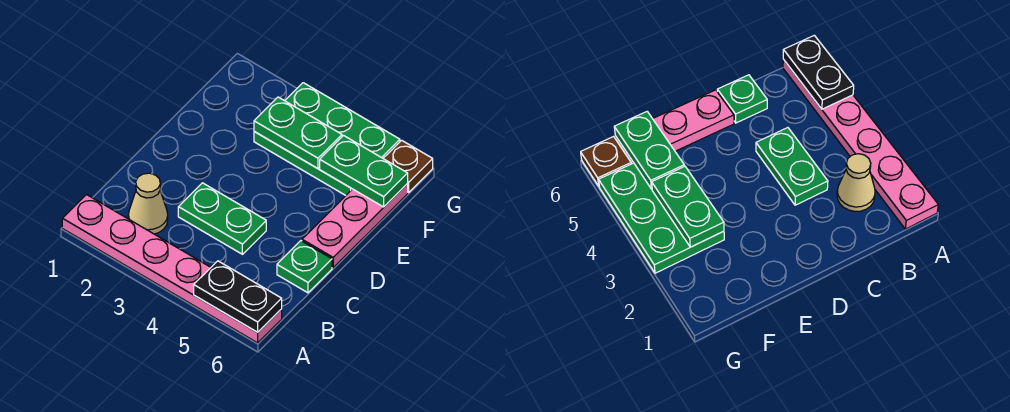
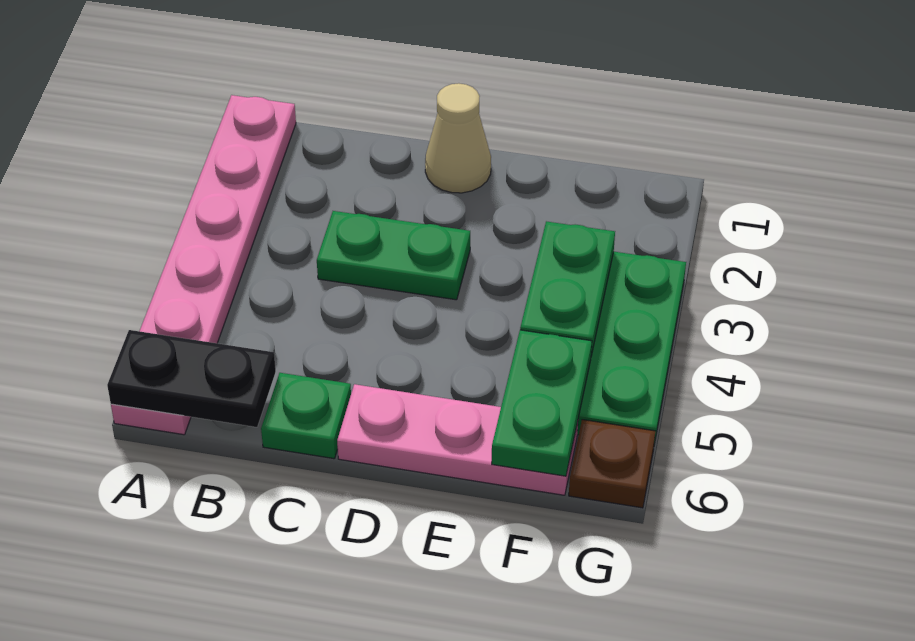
black 1x2 plate [194,261,282,332] -> black 1x2 plate turned to [107,330,276,427]
tan 1x1 cone [128,173,168,234] -> tan 1x1 cone moved to [425,83,491,193]
green 1x2 plate [178,183,266,254] -> green 1x2 plate turned to [317,211,470,300]

